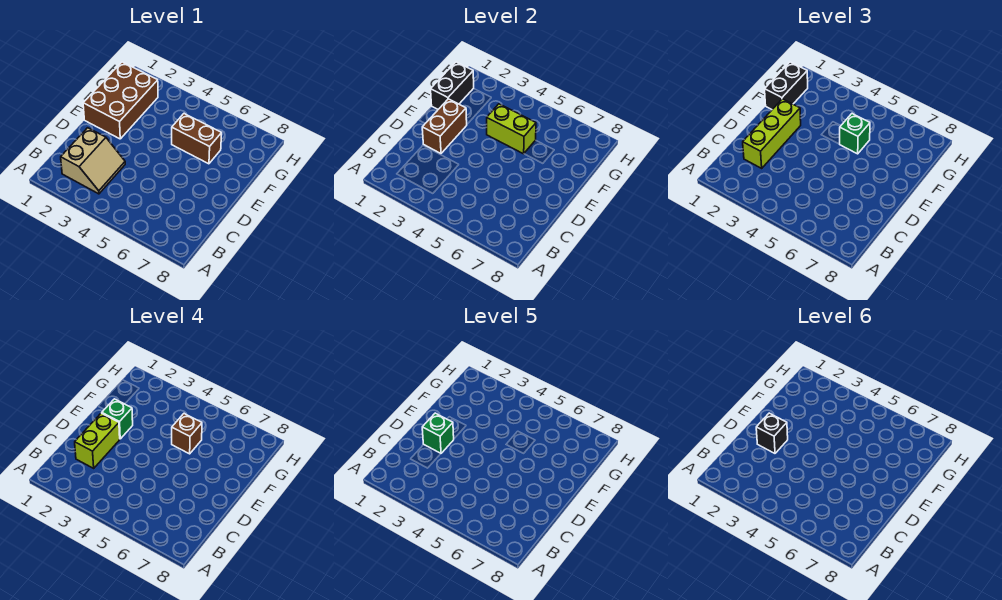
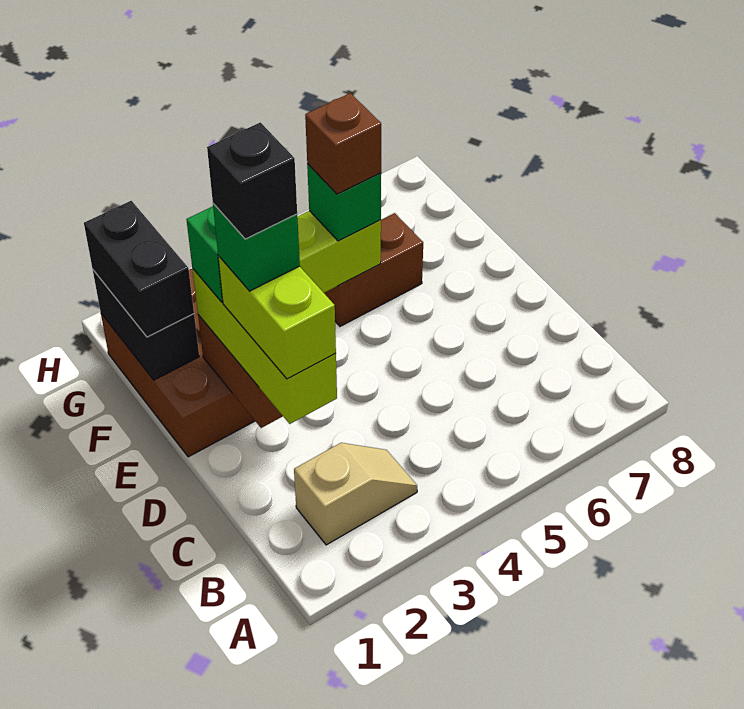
tan 2x2 slope [61,128,125,194] -> tan 1x2 slope [294,443,417,545]

